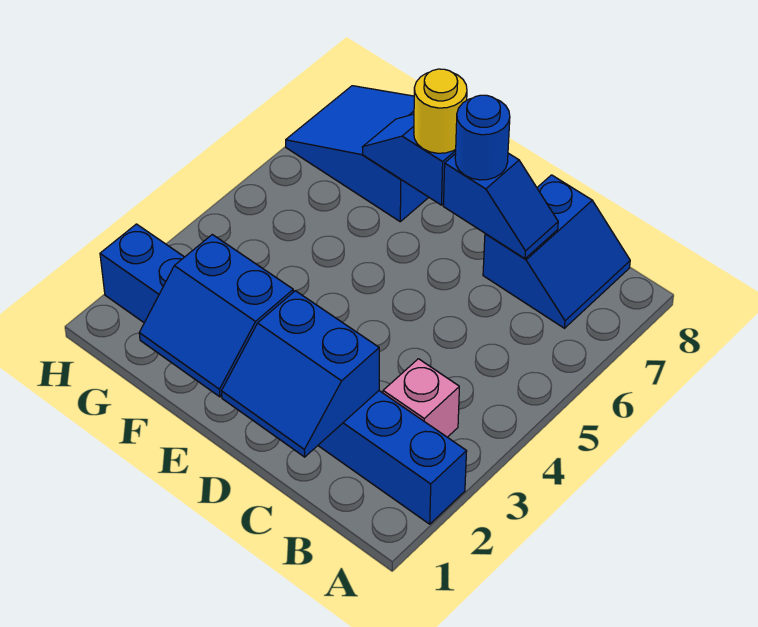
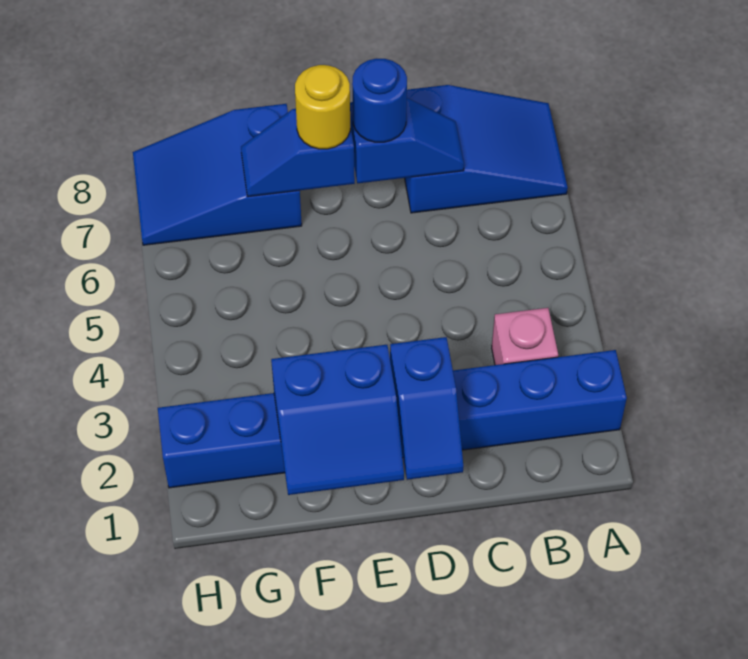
blue 2x2 slope [483,175,630,328] -> blue 2x3 slope [405,85,568,213]
blue 2x2 slope [222,291,379,457] -> blue 1x2 slope [390,337,463,480]

